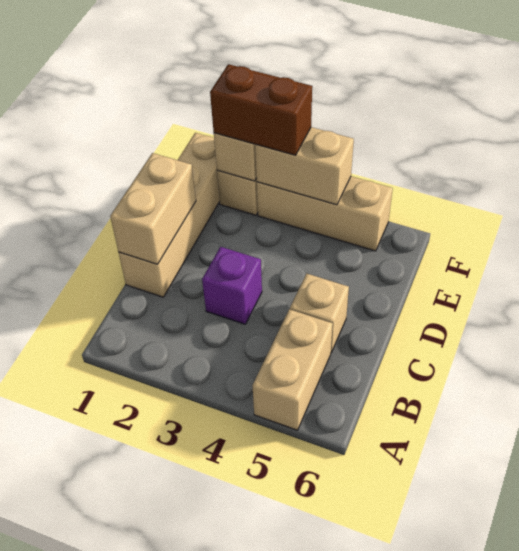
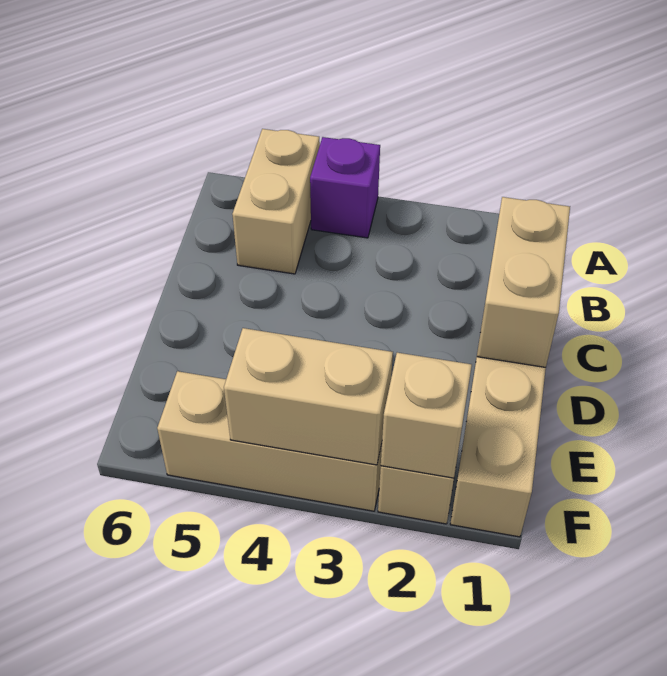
purple 1x1 brick [202,247,262,324] -> purple 1x1 brick moved to [310,137,380,238]
tan 1x1 brick [290,274,349,352] -> none
brown 1x2 brick [210,64,312,155] -> none

